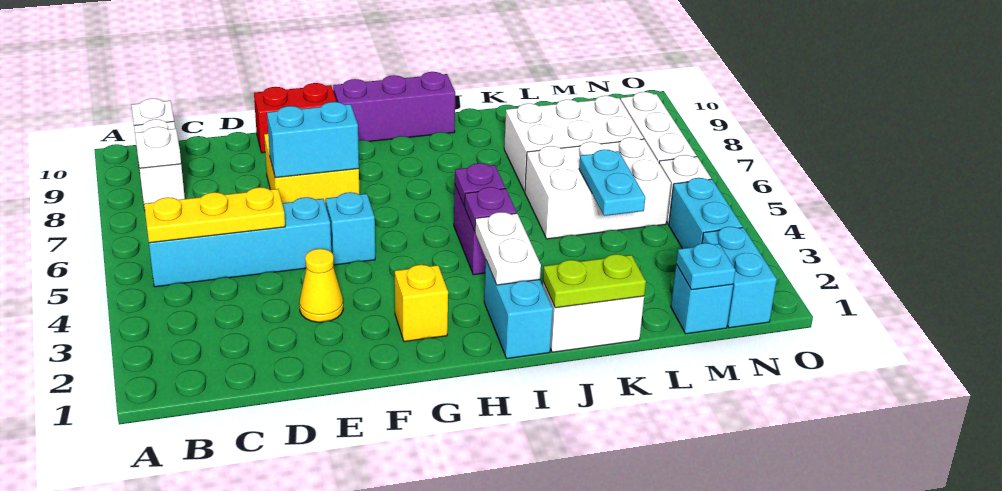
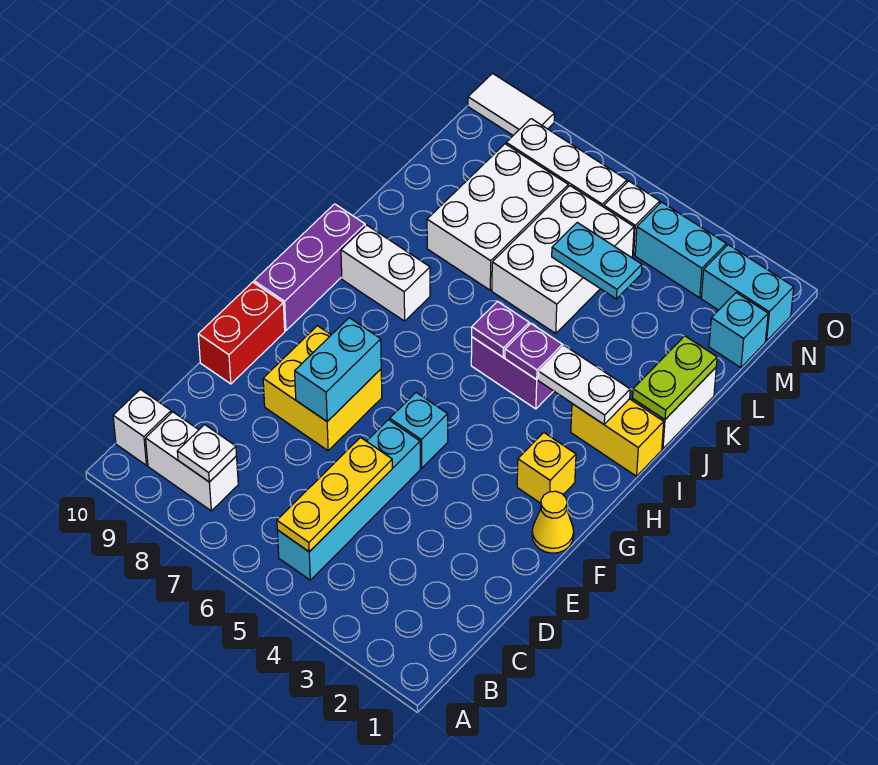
yellow 1x1 cone [299,249,343,322] -> yellow 1x1 cone moved to [532,491,574,553]
cyan 1x2 brick [484,261,553,359] -> yellow 1x2 brick [571,399,664,476]
none -> white 1x2 brick [341,225,430,321]
cyan 1x1 plate [676,243,735,290] -> none
none -> white 1x2 tile [468,73,555,135]

